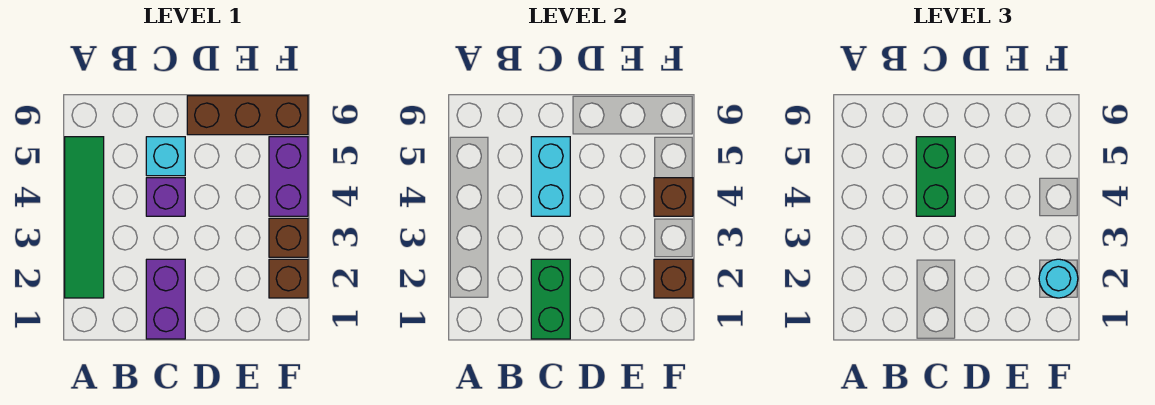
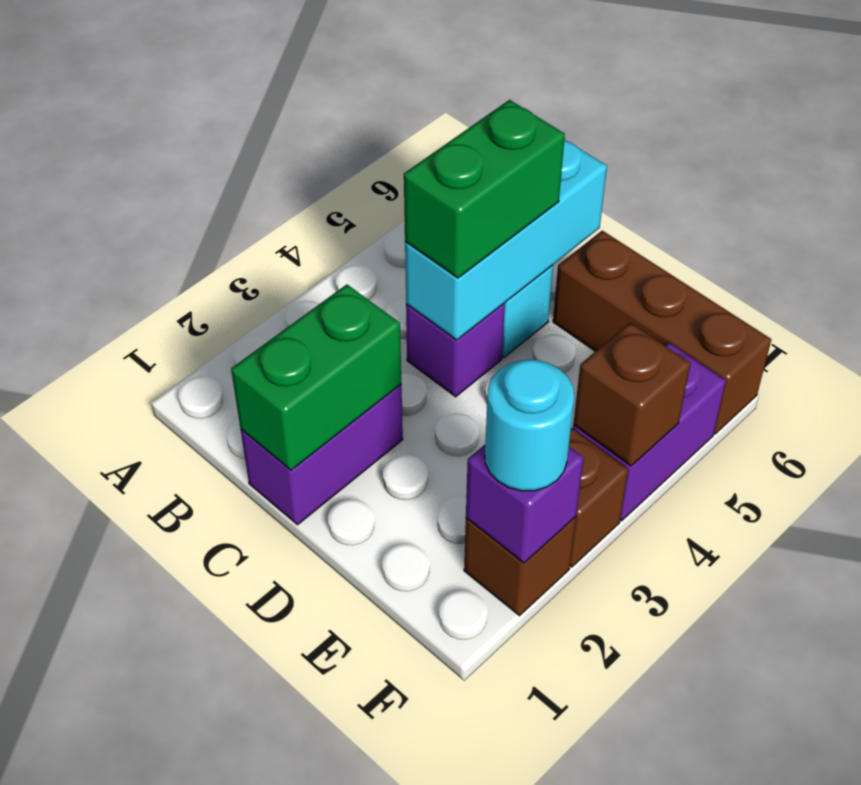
green 1x4 tile [65,137,104,298] -> none
cyan 1x2 brick [531,137,570,216] -> cyan 1x3 brick [405,139,607,340]
brown 1x1 brick [654,259,693,298] -> purple 1x1 brick [466,445,584,563]

